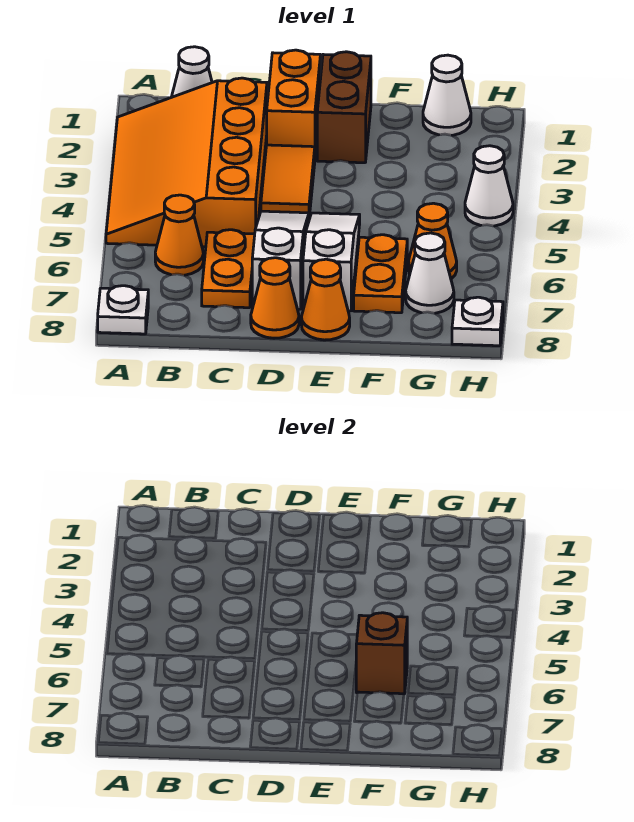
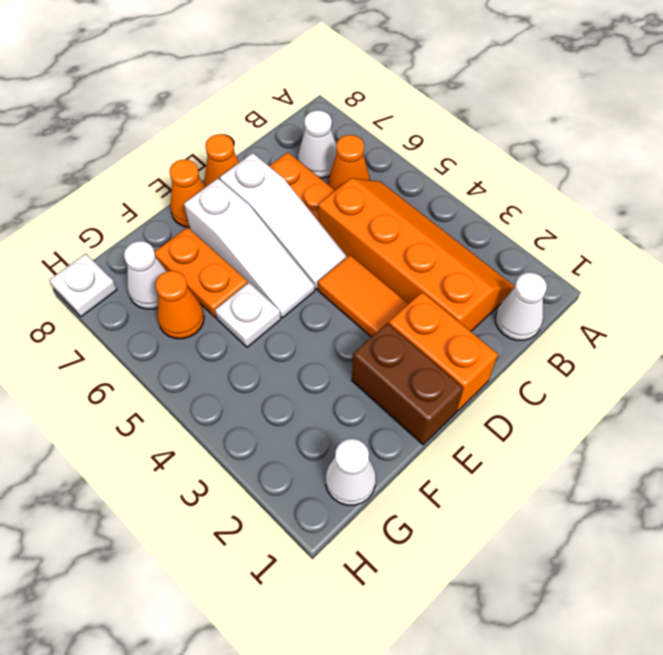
orange 3x4 slope [106,78,267,247] -> orange 2x4 slope [318,178,515,331]
white 1x1 plate [98,286,148,334] -> white 1x1 plate moved to [215,283,281,347]
brown 1x1 brick [356,613,407,694] -> none
white 1x1 cone [465,146,513,226] -> white 1x1 cone moved to [298,110,337,178]

